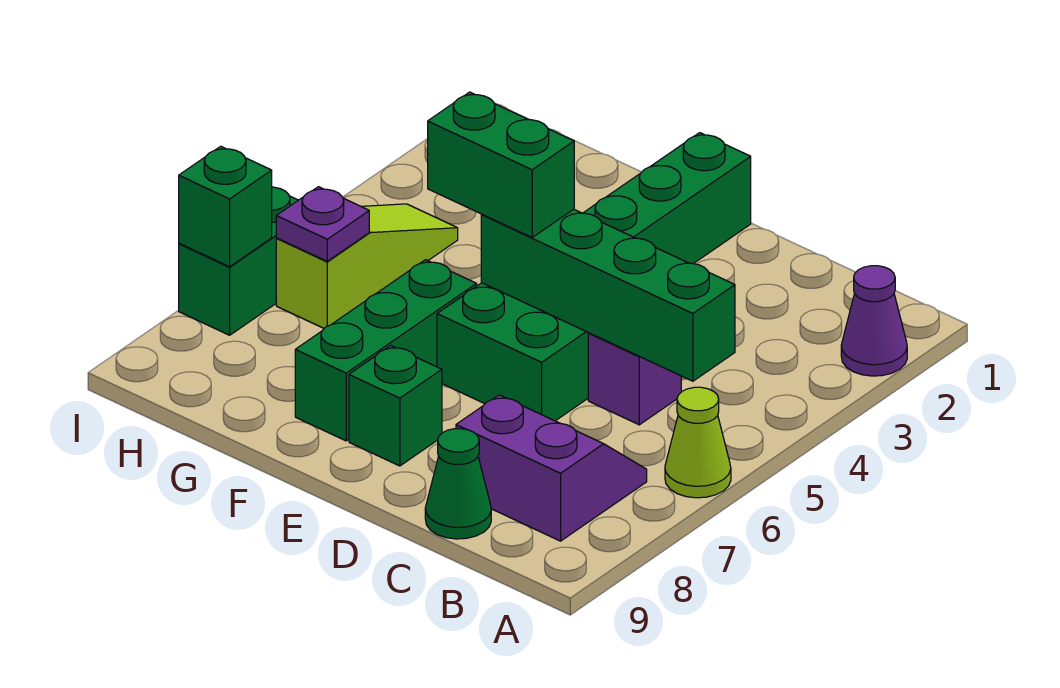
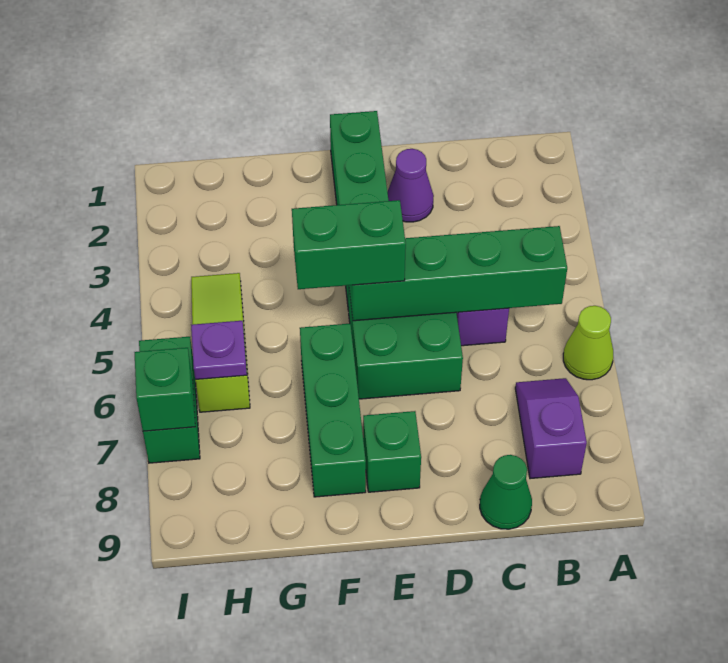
purple 1x1 cone [841,266,907,376] -> purple 1x1 cone moved to [387,149,434,222]
purple 2x2 slope [456,395,647,541] -> purple 1x2 slope [515,378,587,479]

